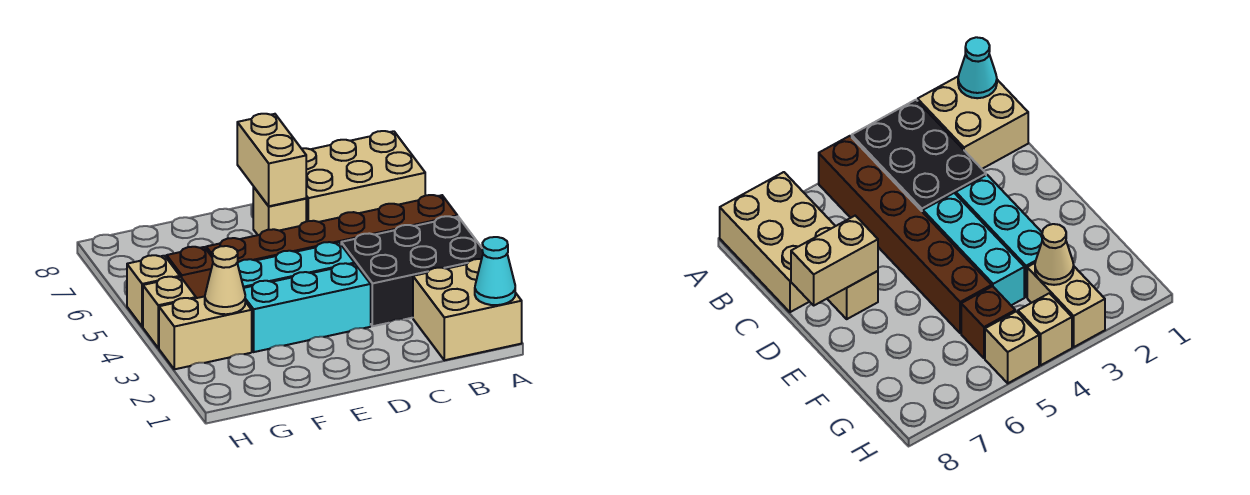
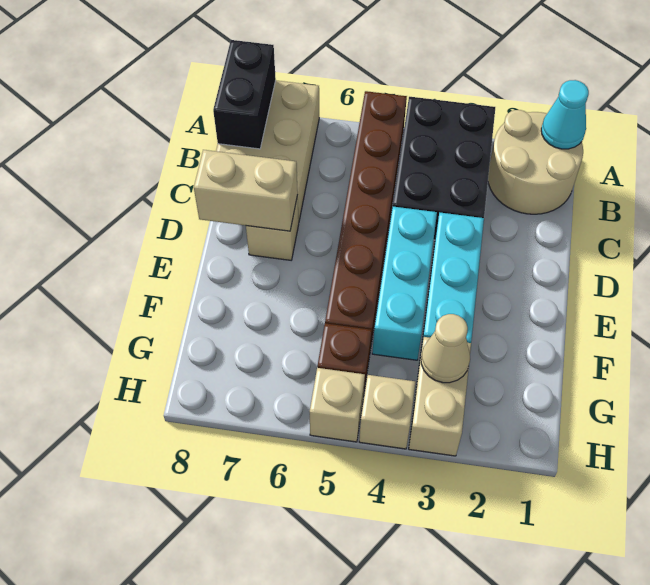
tan 2x2 brick [413,259,522,360] -> tan 2x2 round brick [488,110,583,214]
none -> black 1x2 brick [213,40,276,149]

